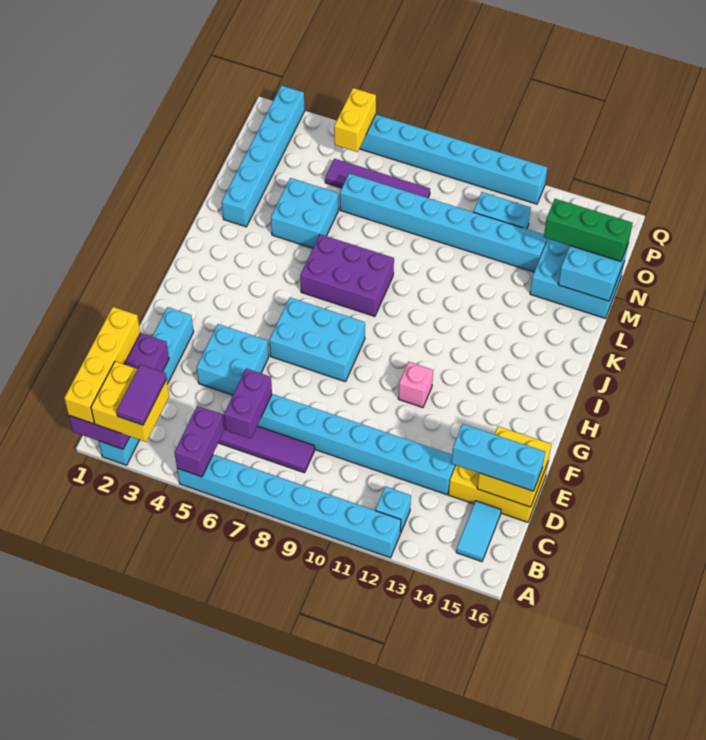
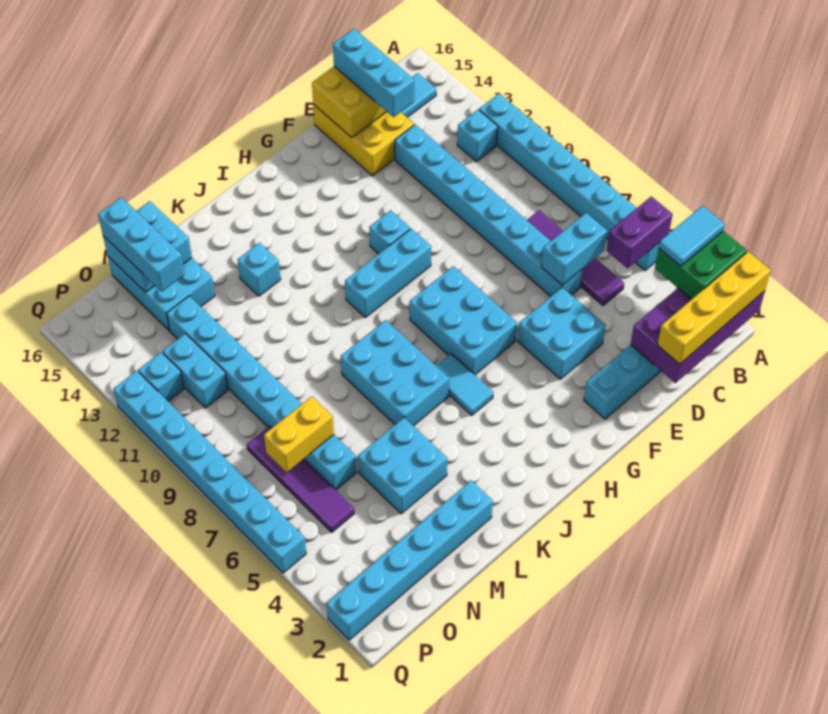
yellow 2x2 brick [91,362,169,442] -> green 2x2 brick [655,231,747,300]
purple 1x2 tile [116,364,167,425] -> cyan 1x2 tile [659,206,725,266]
purple 1x2 brick [224,369,272,439] -> cyan 1x2 brick [542,213,607,285]
none -> cyan 1x3 brick [345,229,431,318]
pink 1x1 brick [398,362,433,408] -> cyan 1x1 brick [369,210,410,254]
none -> cyan 1x2 tile [436,354,493,415]
purple 2x3 brick [300,234,394,316] -> cyan 2x3 brick [341,320,449,426]
none -> cyan 1x1 brick [238,243,281,296]
green 1x3 brick [544,199,633,261] -> cyan 1x3 brick [98,197,185,291]
yellow 1x2 brick [334,88,376,152] -> yellow 1x2 brick moved to [264,396,334,472]
none -> cyan 1x1 brick [138,352,184,401]

